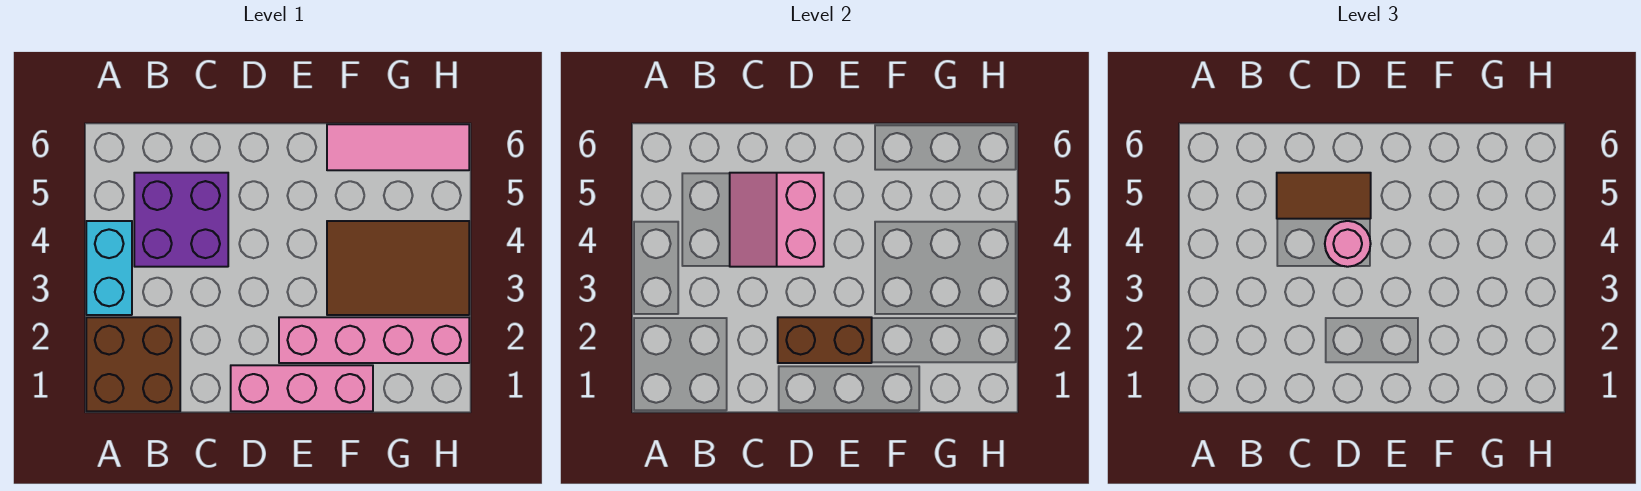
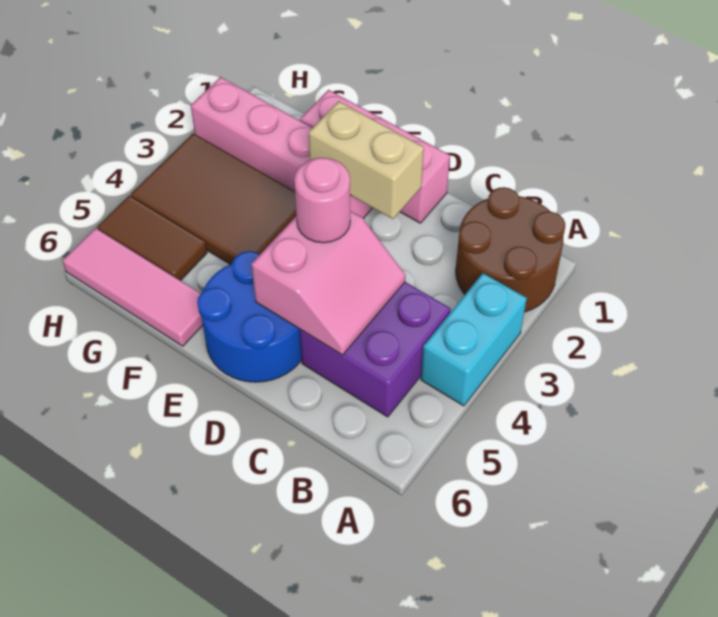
brown 2x2 brick [86,317,180,411] -> brown 2x2 round brick [456,187,565,312]
brown 1x2 tile [1277,173,1371,219] -> brown 1x2 tile moved to [97,196,207,281]
brown 1x2 brick [778,317,872,363] -> tan 1x2 brick [309,101,424,219]
none -> blue 2x2 round brick [197,251,302,382]

